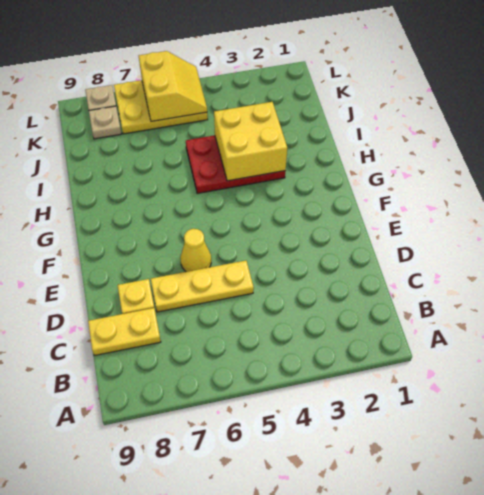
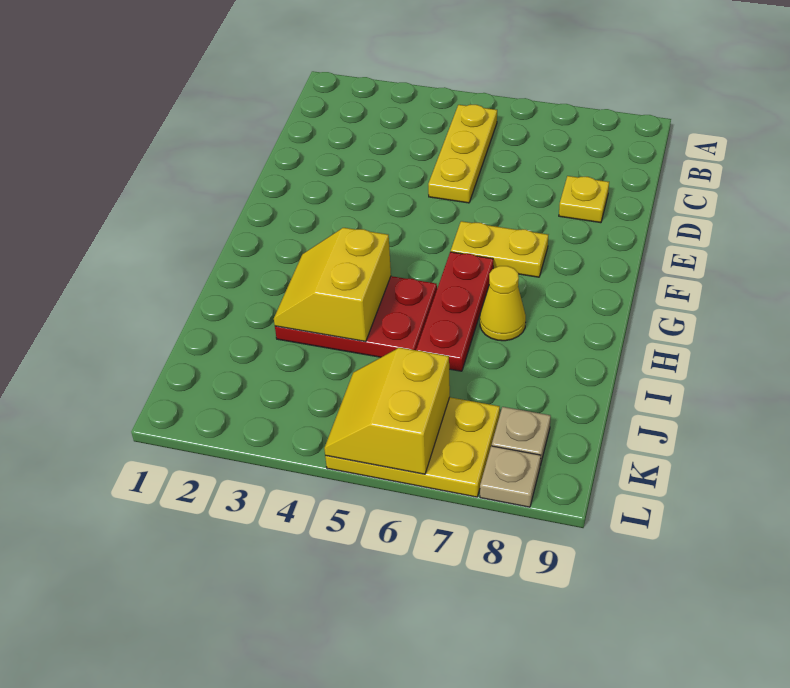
yellow 1x2 plate [88,308,161,356] -> yellow 1x2 plate moved to [451,221,548,277]
yellow 1x3 plate [151,261,254,312] -> yellow 1x3 plate turned to [428,105,497,203]
yellow 1x1 cone [180,229,211,272] -> yellow 1x1 cone moved to [480,266,526,341]
none -> red 1x3 plate [416,252,493,371]
yellow 2x2 brick [214,102,287,181] -> yellow 2x2 slope [274,228,391,342]

